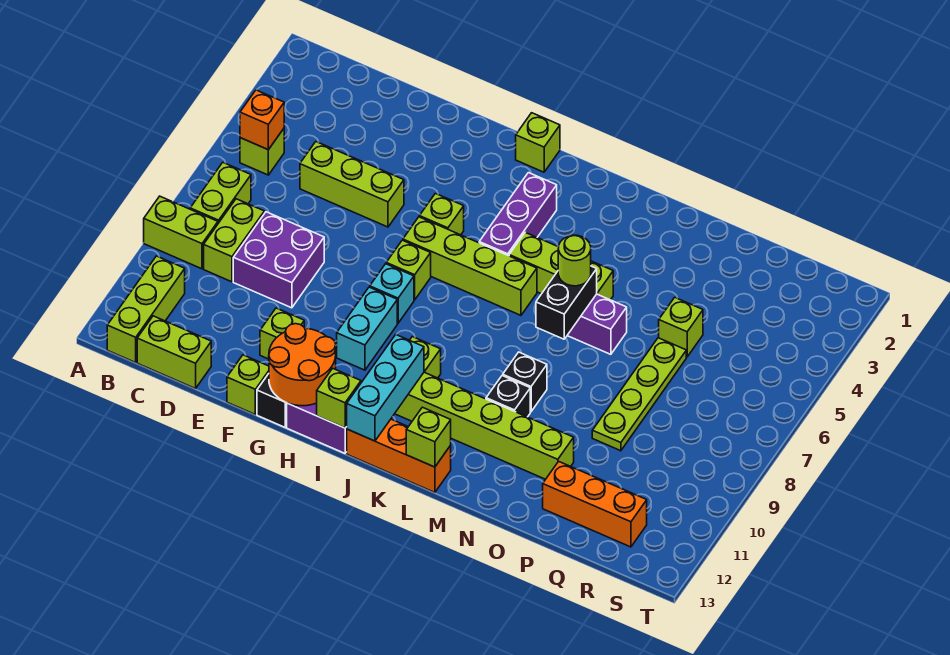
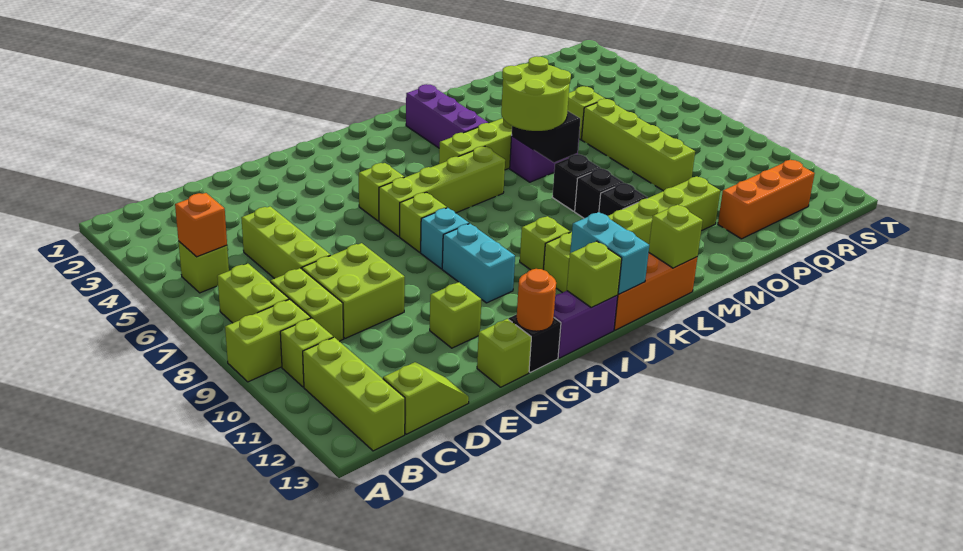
lime 1x2 brick [137,316,211,389] -> lime 1x2 slope [383,362,469,434]
lime 1x3 brick [300,142,404,227] -> lime 1x3 brick turned to [241,206,330,279]
purple 2x2 brick [233,212,324,308] -> lime 2x2 brick [302,243,405,338]
orange 2x2 round brick [269,324,336,406] -> orange 1x1 round brick [516,269,556,331]
lime 1x1 brick [516,113,560,172] -> lime 1x1 brick moved to [280,318,333,387]
purple 1x3 brick [479,173,557,256] -> purple 1x3 brick moved to [406,84,488,148]
cyan 1x3 brick [346,335,424,441] -> cyan 1x2 brick [570,212,649,294]
lime 1x1 round brick [558,235,591,286] -> lime 2x2 round brick [501,56,571,131]
none -> black 1x1 brick [552,154,600,211]
lime 1x4 plate [592,338,686,451] -> lime 1x4 brick [582,99,695,191]

